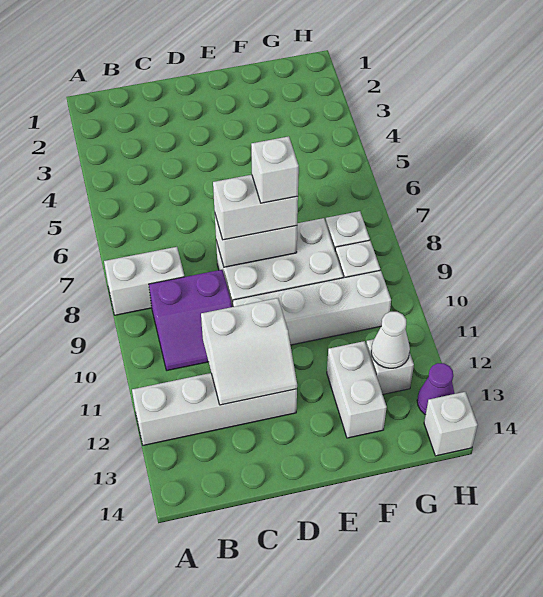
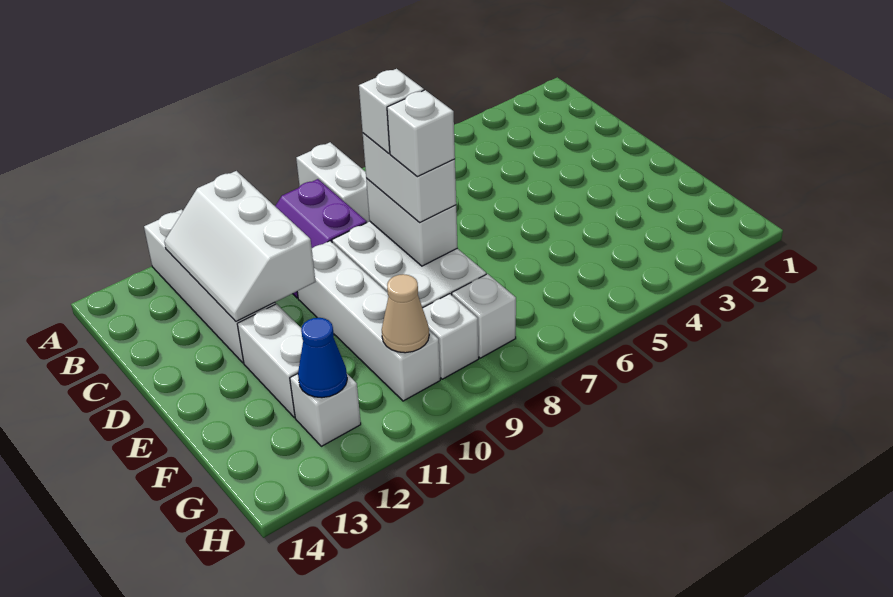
white 2x2 slope [201,298,297,405] -> white 2x3 slope [164,171,315,321]
white 1x2 brick [327,341,387,438] -> white 1x2 brick turned to [237,304,303,418]
none -> tan 1x1 cone [382,274,429,353]
white 1x1 cone [371,312,410,368] -> blue 1x1 cone [298,318,347,398]
purple 1x1 cone [417,363,454,415] -> none
white 1x1 brick [424,392,477,456] -> white 1x1 brick moved to [359,69,424,153]

